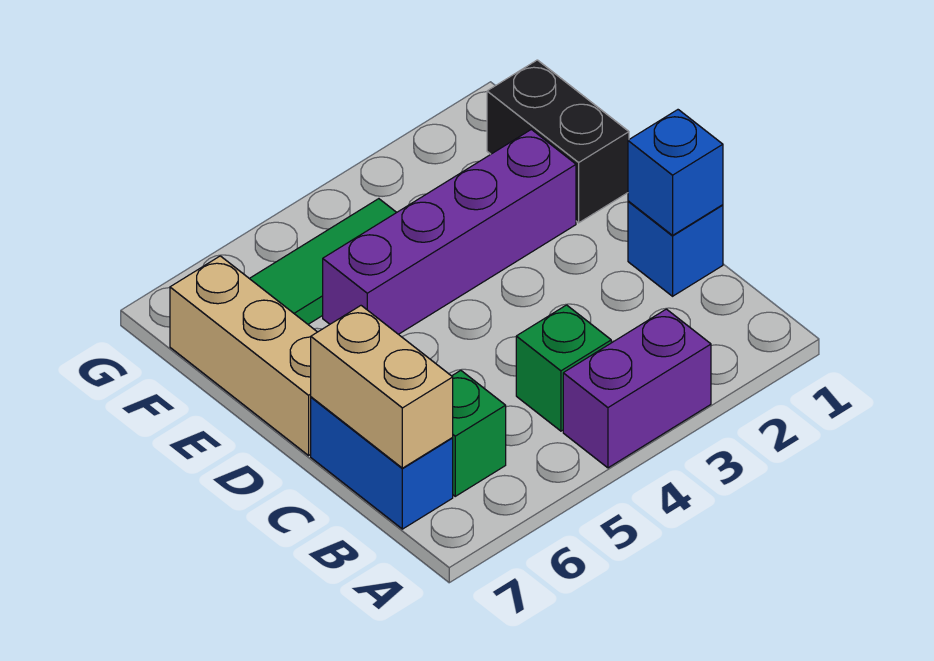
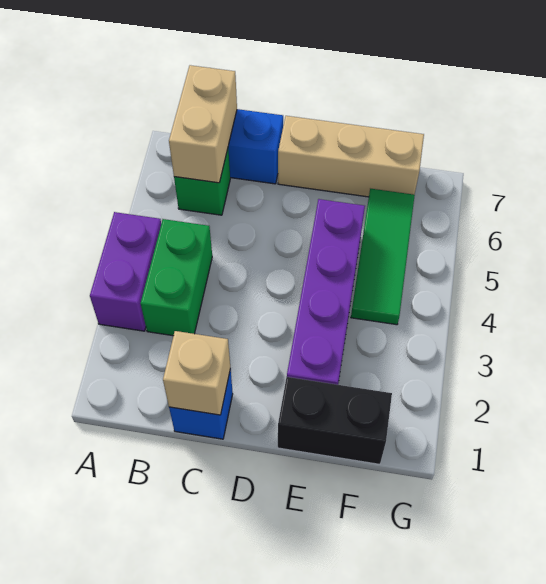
green 1x1 brick [516,305,611,431] -> green 1x2 brick [141,219,212,336]
tan 1x2 brick [311,306,453,468] -> tan 1x2 brick turned to [169,65,237,183]
blue 1x1 brick [628,110,723,235] -> tan 1x1 brick [163,331,230,415]

